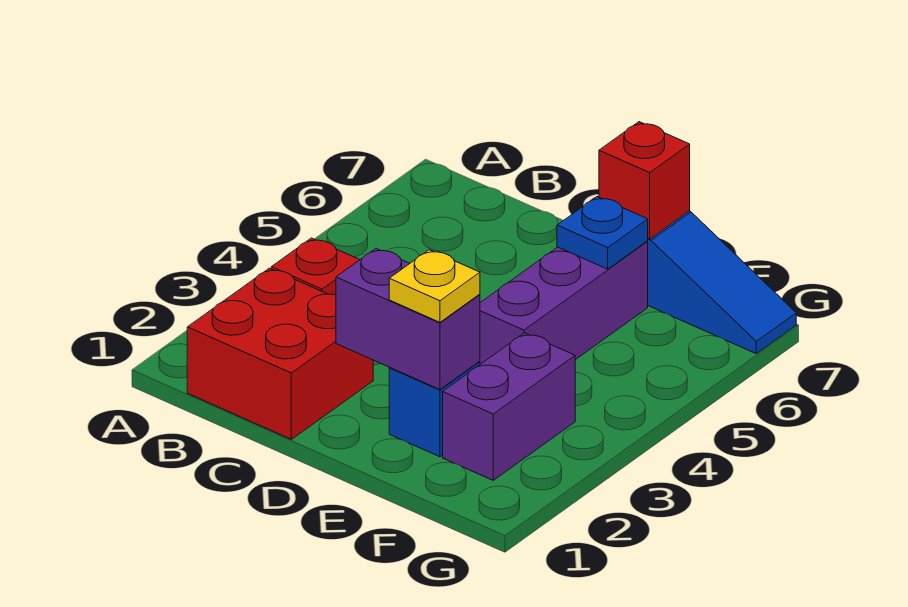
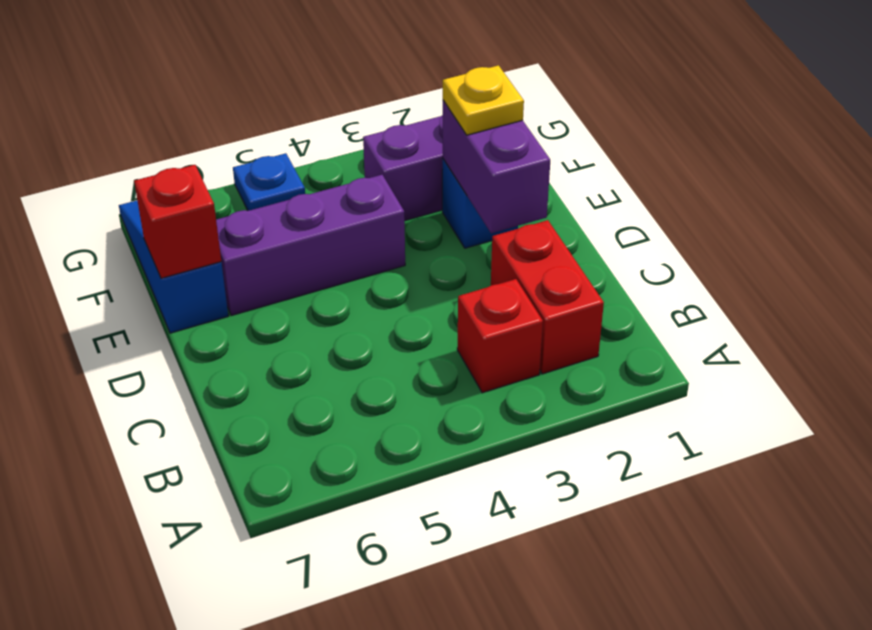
red 2x2 brick [187,268,373,439] -> red 1x2 brick [491,220,604,374]
blue 1x1 plate [557,197,648,269] -> blue 1x1 plate moved to [233,153,305,211]

